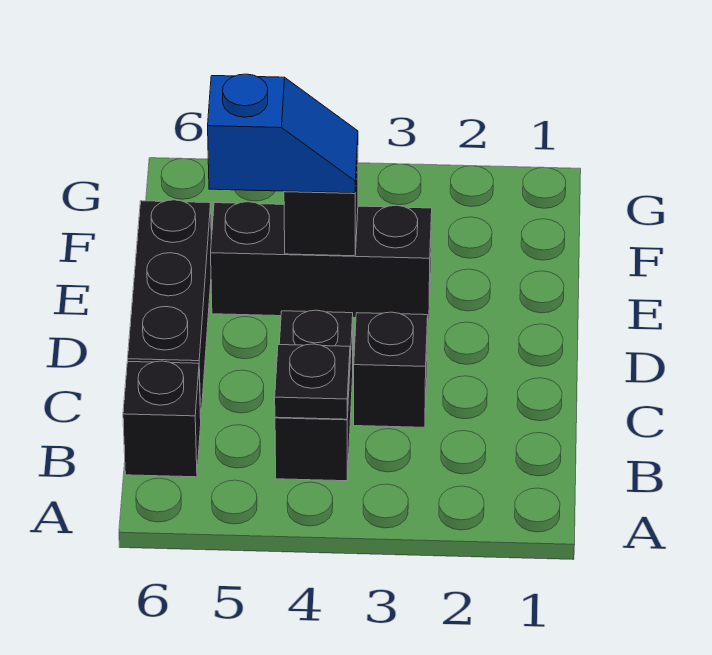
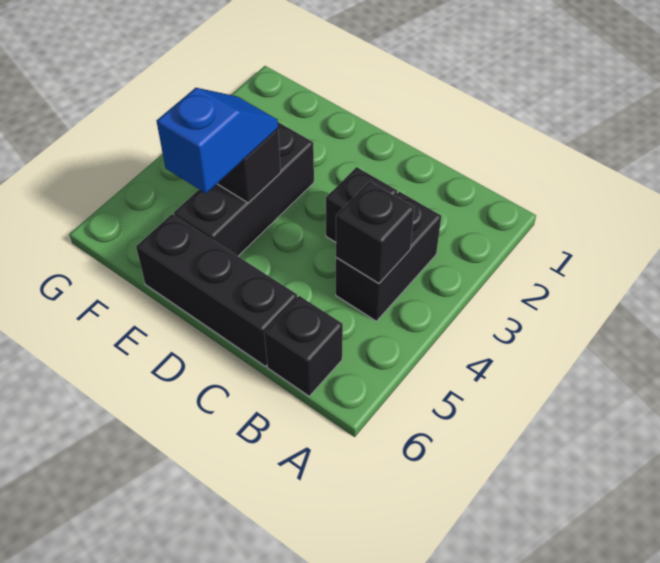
black 1x2 brick [275,310,353,481] -> black 1x2 brick turned to [336,192,441,321]
black 1x1 plate [275,344,350,419] -> black 1x1 brick [336,181,414,283]

